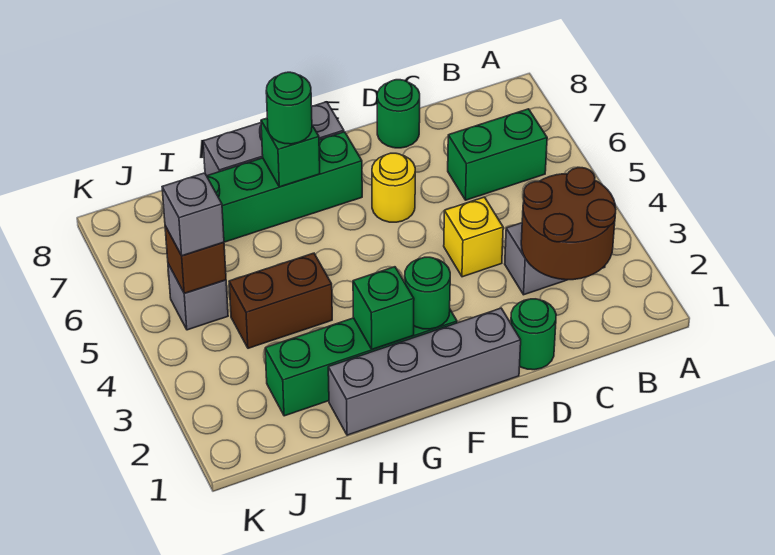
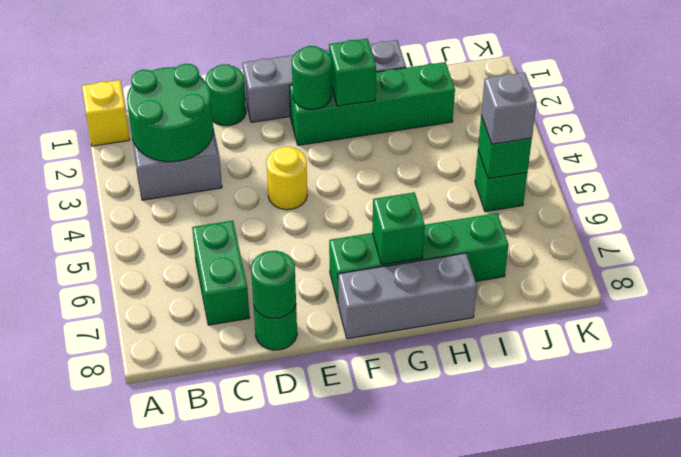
brown 2x2 round brick [521,168,616,280] -> green 2x2 round brick [127,64,213,162]
green 1x2 brick [448,109,547,200] -> green 1x2 brick turned to [192,221,250,325]
yellow 1x1 brick [444,197,503,277] -> yellow 1x1 brick moved to [82,80,130,146]
yellow 1x1 round brick [372,153,415,222] -> yellow 1x1 round brick moved to [267,147,307,210]
green 1x1 round brick [266,72,312,144] -> green 1x1 round brick moved to [251,251,296,318]
brown 1x2 brick [229,253,332,348] -> none
grey 1x1 brick [168,264,228,330] -> green 1x1 brick [475,151,527,212]
brown 1x1 brick [165,226,226,293] -> green 1x1 brick [478,116,532,179]

